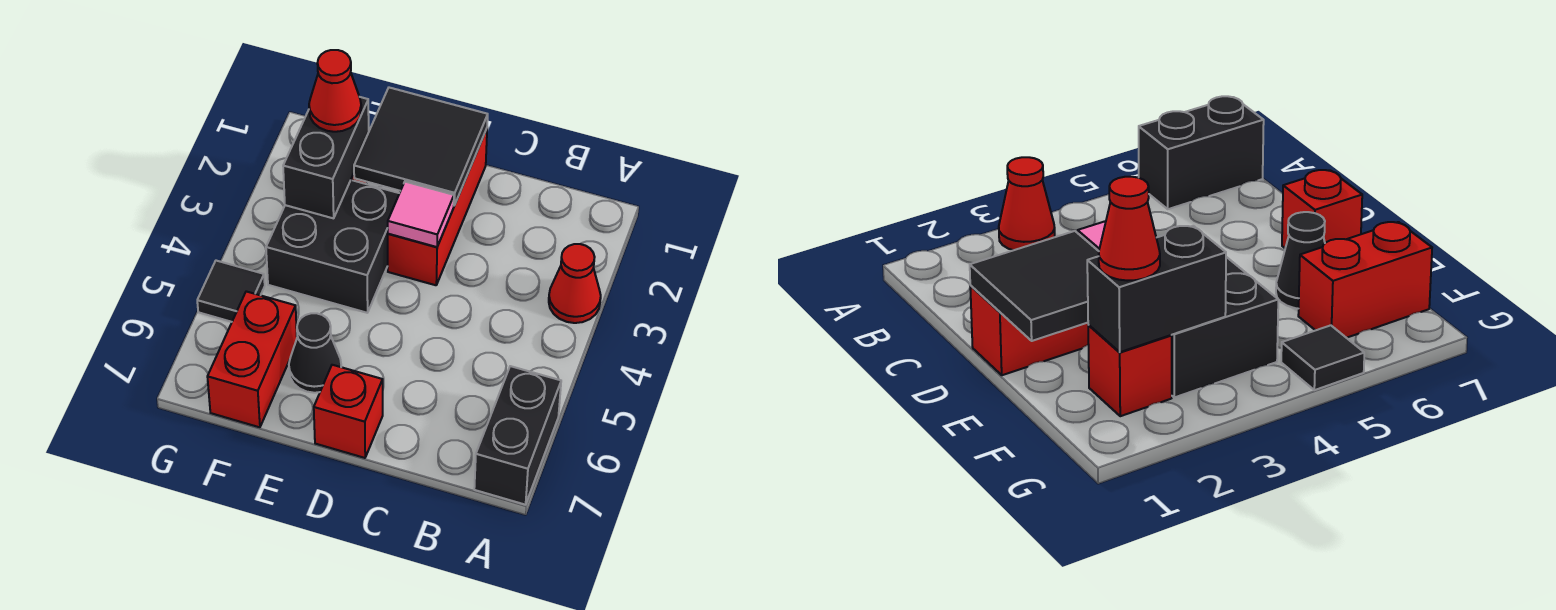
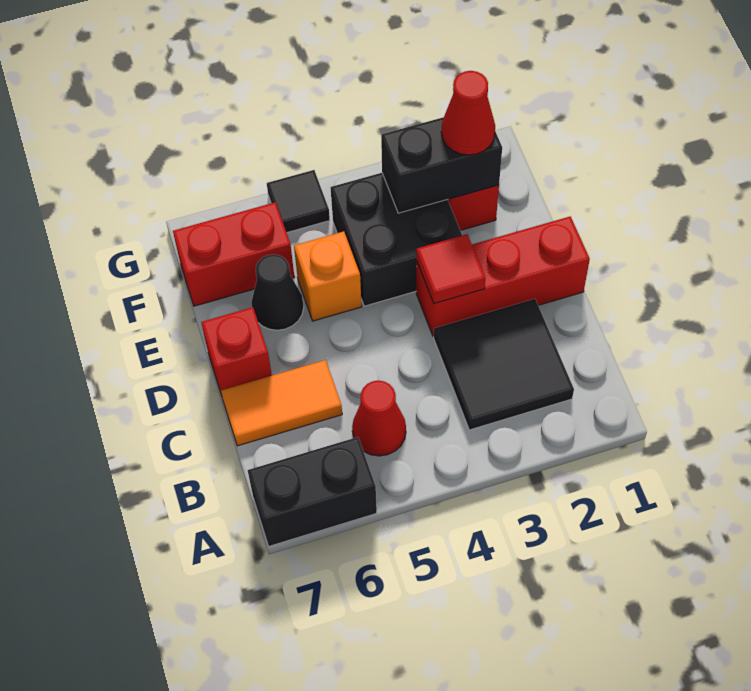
red 1x1 cone [549,244,601,323] -> red 1x1 cone moved to [352,380,406,456]
none -> orange 1x2 tile [221,360,342,446]
black 2x2 tile [354,88,488,205] -> black 2x2 tile moved to [434,299,574,430]
pink 1x1 tile [388,182,454,247] -> red 1x1 tile [417,234,485,304]
none -> orange 1x1 brick [294,231,362,321]

